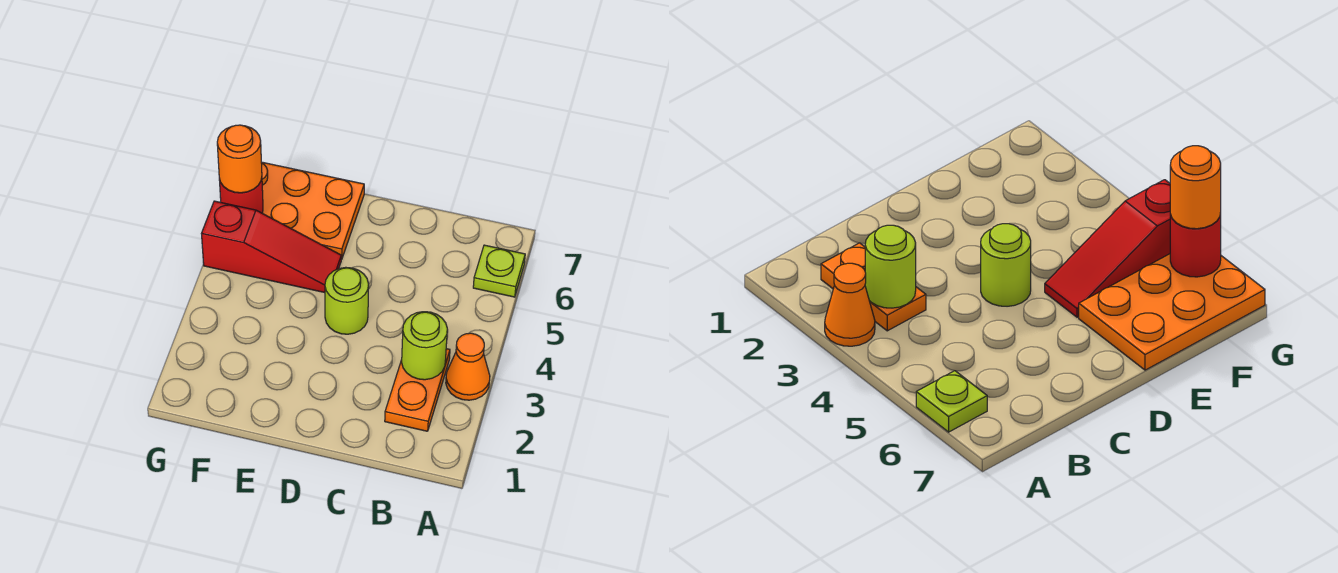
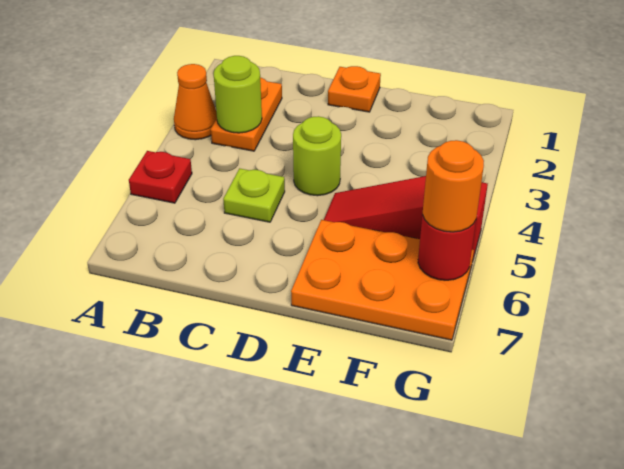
none -> red 1x1 plate [129,151,192,203]
lime 1x1 plate [473,245,525,297] -> lime 1x1 plate moved to [223,168,285,222]
none -> orange 1x1 plate [328,66,381,112]

